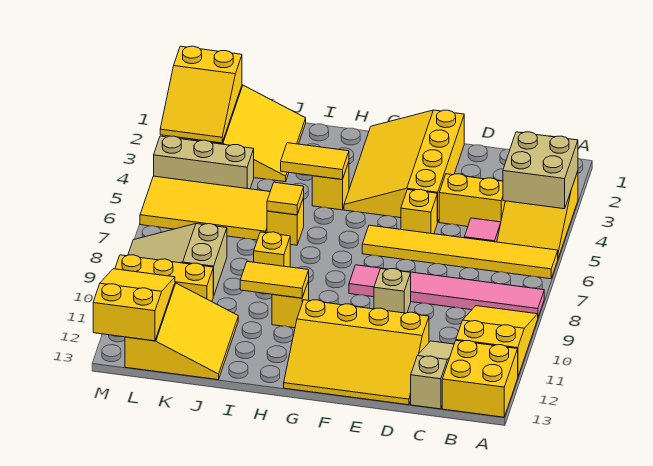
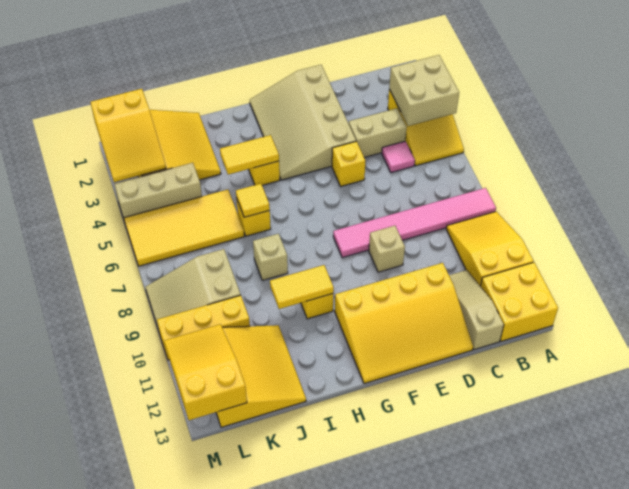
yellow 1x6 tile [362,225,558,279] -> none
yellow 1x2 brick [439,174,505,226] -> tan 1x2 brick [349,108,407,157]
yellow 3x4 slope [344,110,464,222] -> tan 3x4 slope [250,65,356,180]
yellow 1x1 brick [254,232,290,267] -> tan 1x1 brick [253,234,288,280]

